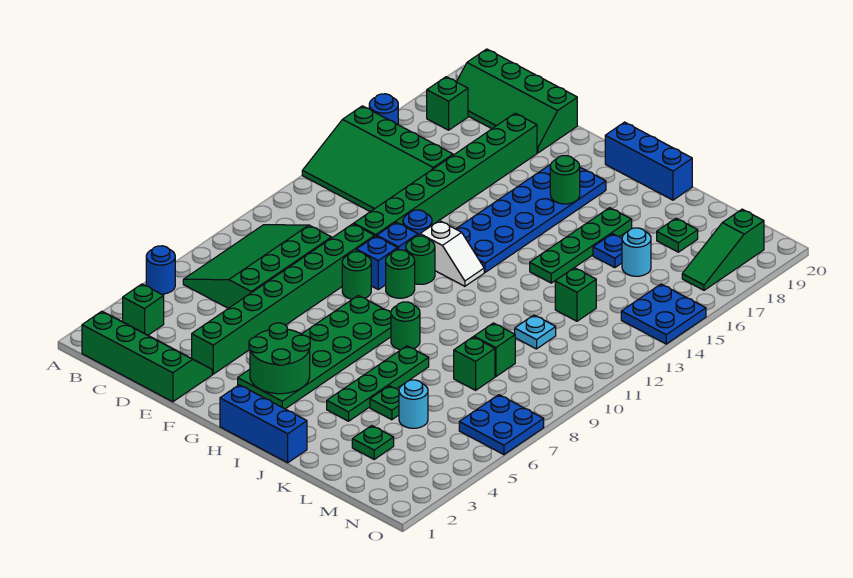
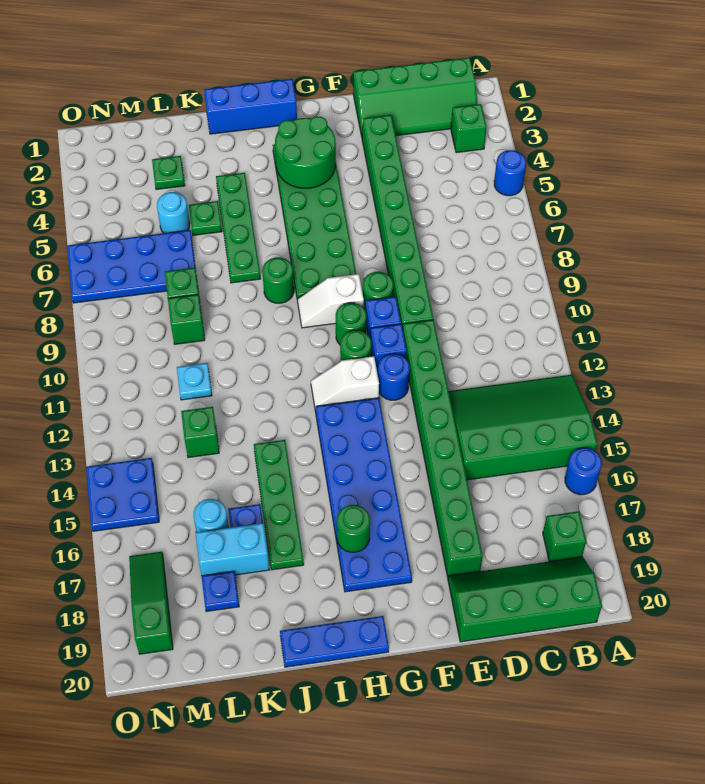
green 3x4 slope [183,225,331,308] -> none
none -> white 1x2 slope [298,274,364,328]
blue 1x3 brick [605,122,692,200] -> blue 1x3 plate [280,616,389,667]
none -> cyan 1x2 brick [196,523,269,576]
green 1x1 plate [657,218,698,252] -> blue 1x1 plate [202,571,239,612]
blue 2x2 plate [459,395,544,455] -> blue 2x4 plate [67,230,197,303]

